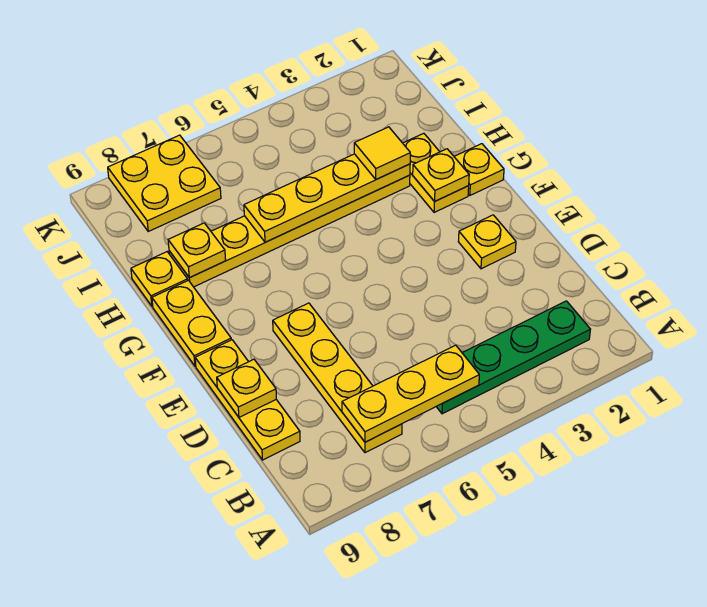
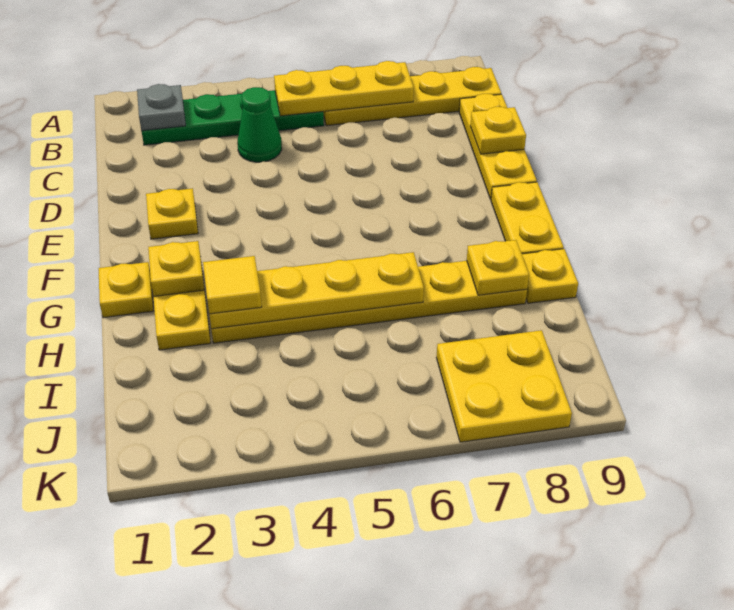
none -> grey 1x1 plate [137,84,186,131]
yellow 1x4 plate [273,303,402,453] -> yellow 1x4 plate turned to [323,67,501,126]
none -> green 1x1 cone [237,87,282,162]

